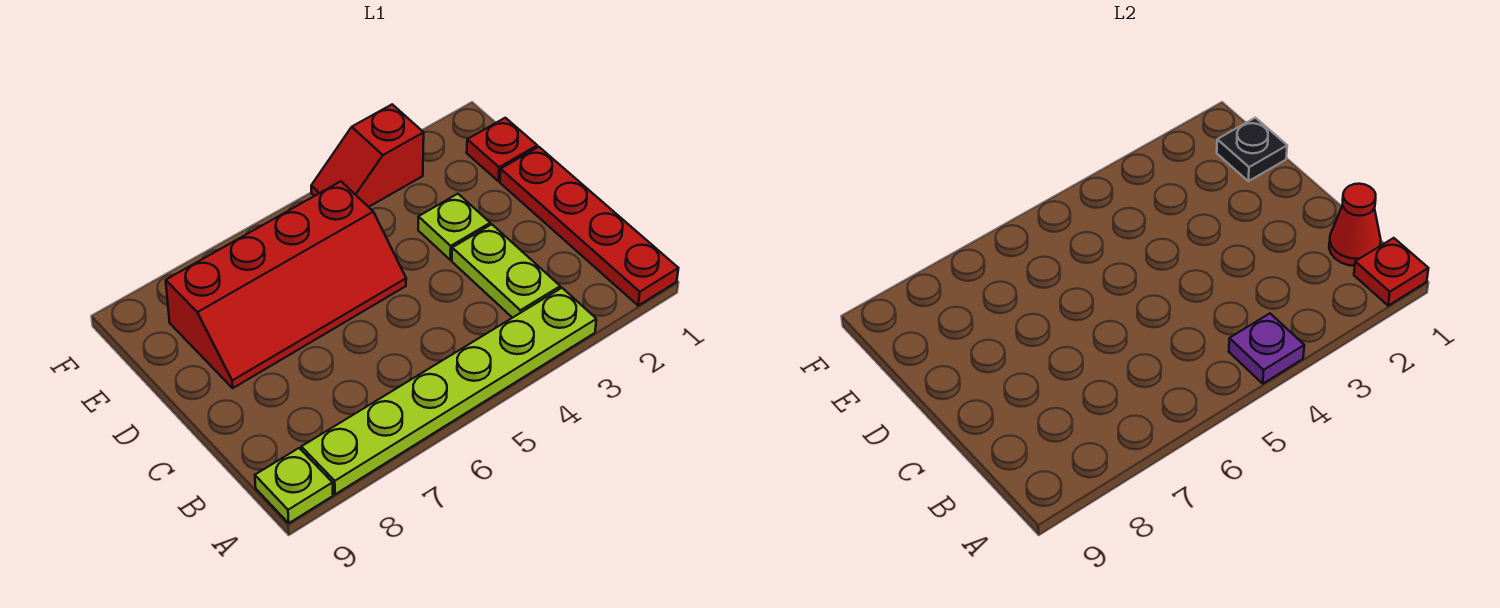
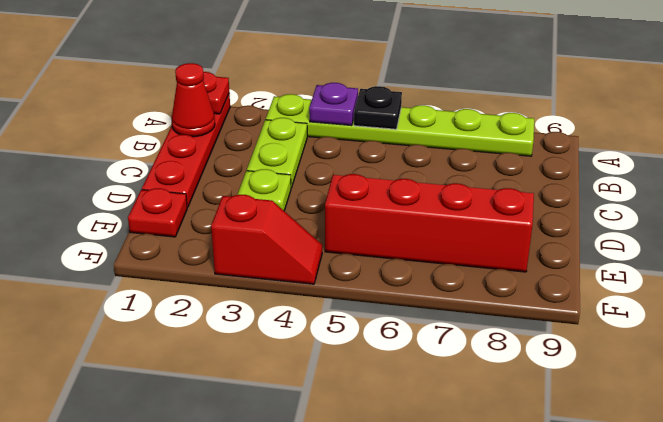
lime 1x1 plate [255,448,333,523] -> none
black 1x1 plate [1217,118,1287,181] -> black 1x1 plate moved to [354,86,402,129]

